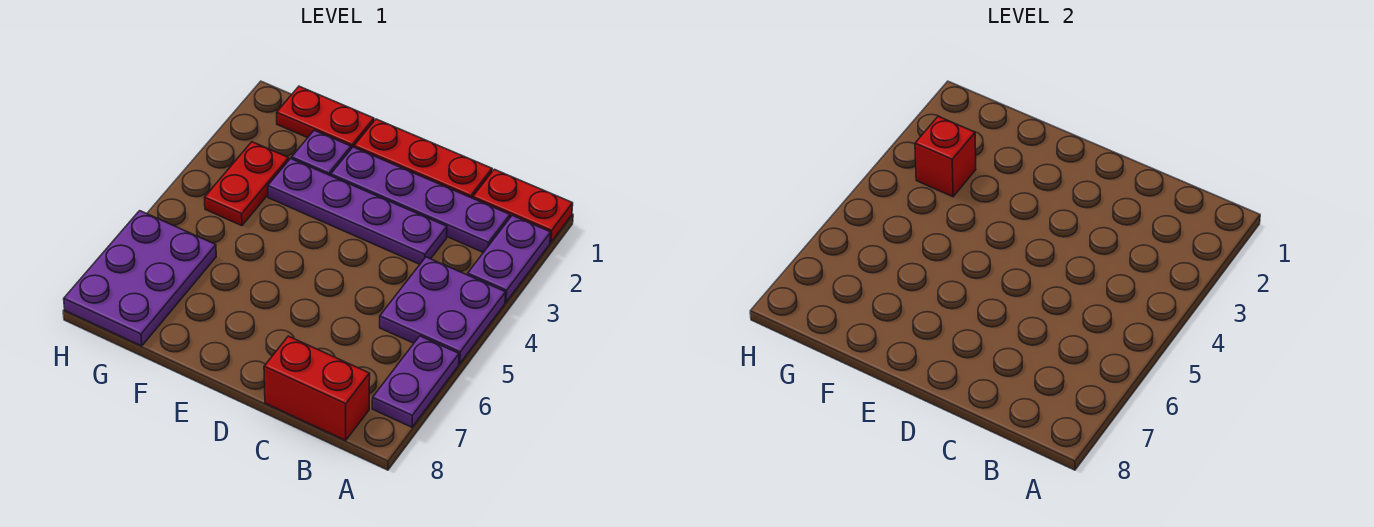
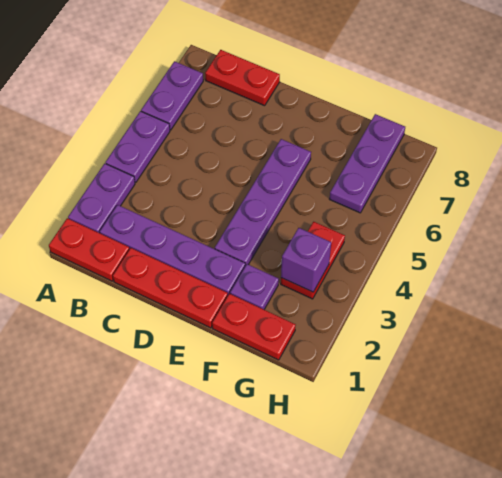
purple 2x2 plate [380,257,506,364] -> purple 1x2 plate [105,111,170,182]
red 1x2 brick [264,336,370,440] -> red 1x2 plate [205,50,280,106]
purple 1x4 plate [268,159,447,264] -> purple 1x4 plate turned to [215,139,311,266]
red 1x1 brick [915,116,976,197] -> purple 1x1 brick [281,228,331,292]
purple 2x3 plate [64,211,216,346] -> purple 1x3 plate [330,114,405,213]

